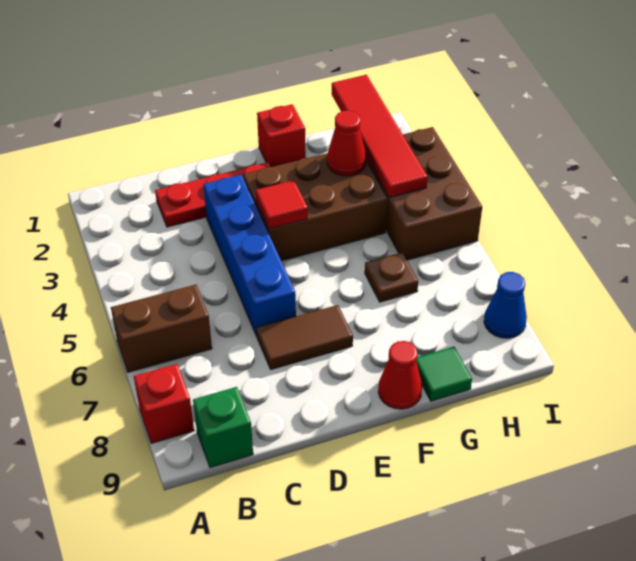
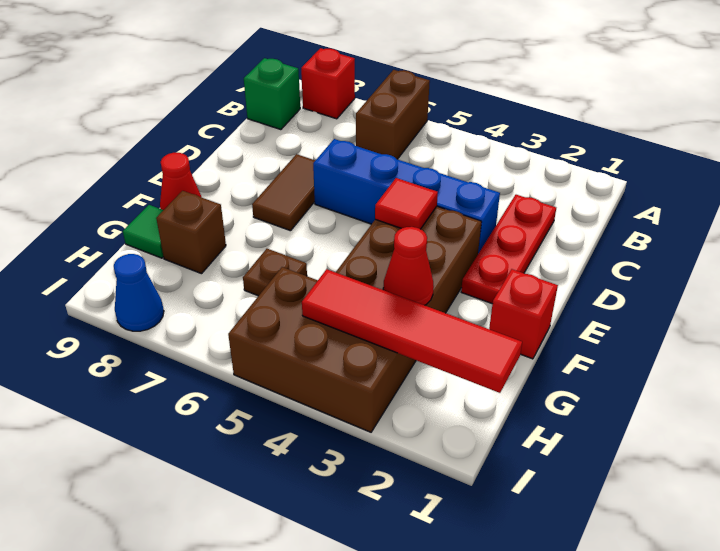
none -> brown 1x1 brick [156,191,226,274]

